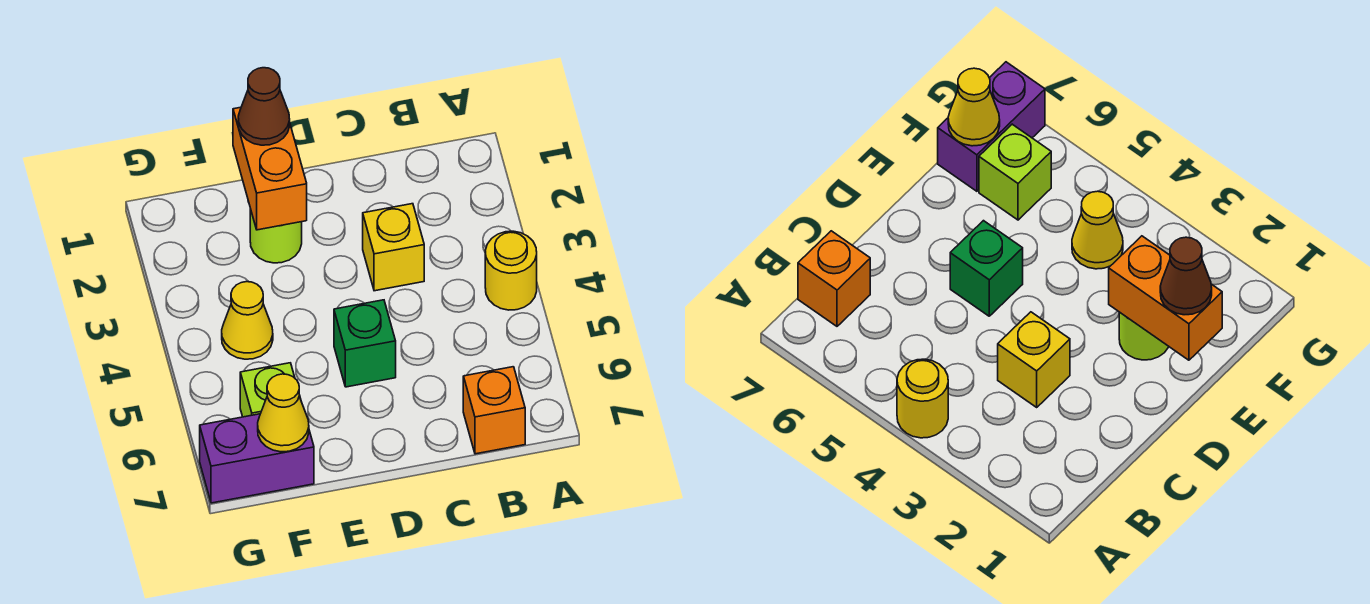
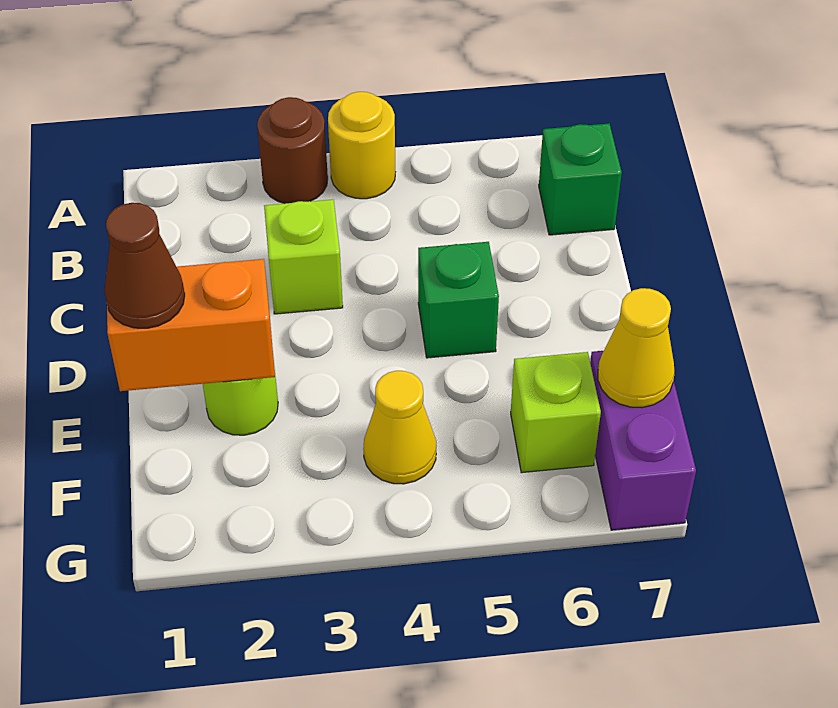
none -> brown 1x1 round brick [257,97,328,204]
orange 1x1 brick [463,367,525,454] -> green 1x1 brick [539,124,622,235]
yellow 1x1 brick [363,204,424,291] -> lime 1x1 brick [264,200,343,314]

